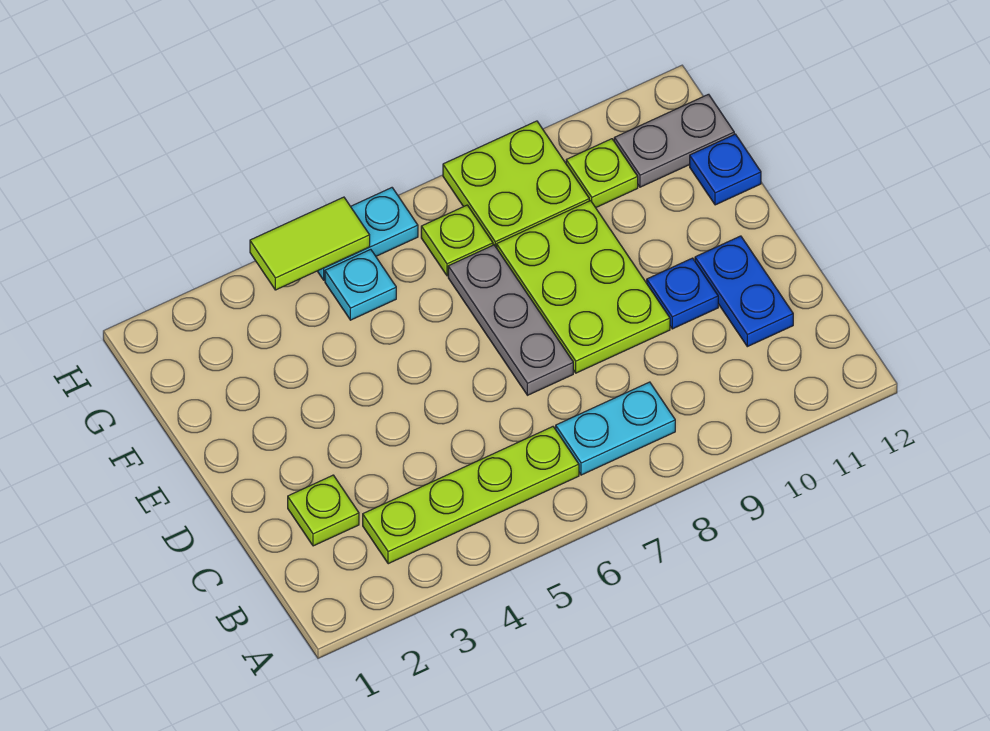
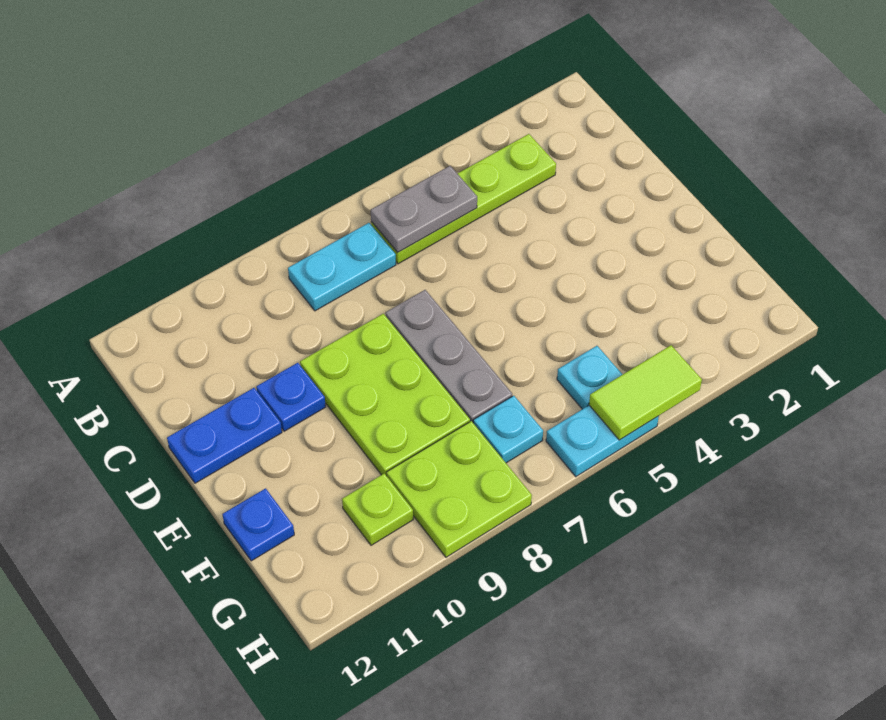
lime 1x1 plate [288,475,359,546] -> none
blue 1x2 plate [695,236,793,347] -> blue 1x2 plate turned to [167,388,282,483]
lime 1x1 plate [421,205,493,276] -> cyan 1x1 plate [473,396,543,463]
grey 1x2 plate [614,94,734,187] -> grey 1x2 plate moved to [371,166,477,252]

